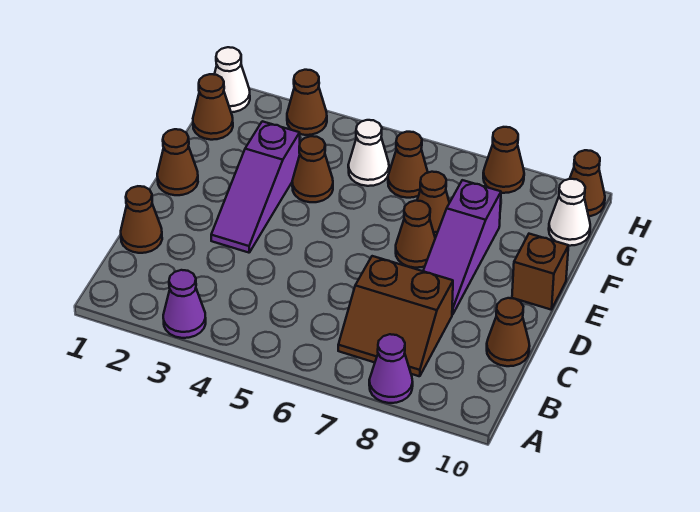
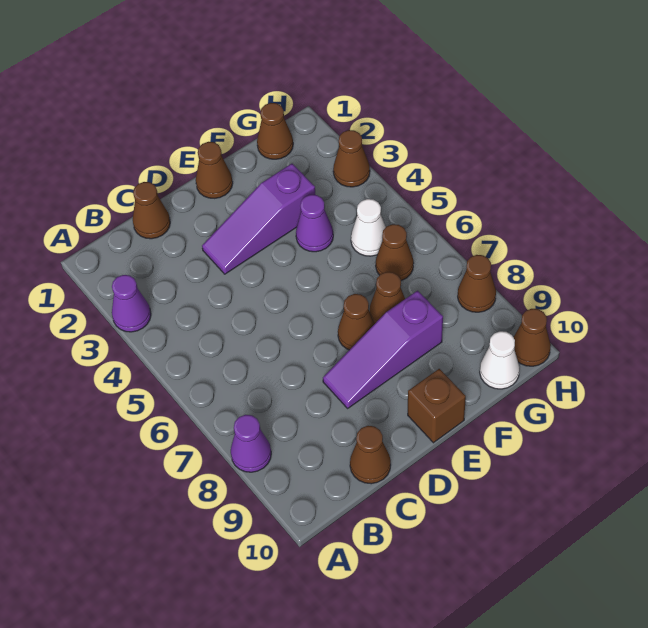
brown 2x2 slope [338,256,453,376] -> none
brown 1x1 cone [292,136,333,202] -> purple 1x1 cone [296,195,333,252]
white 1x1 cone [214,47,250,112] -> none

